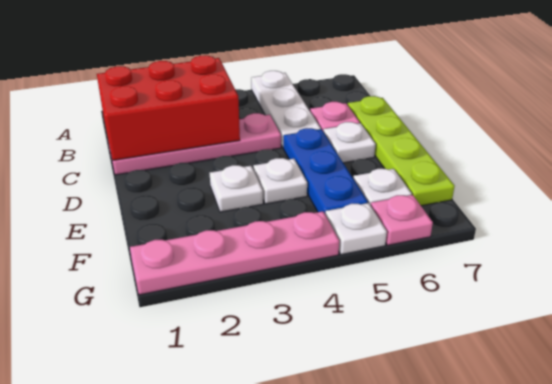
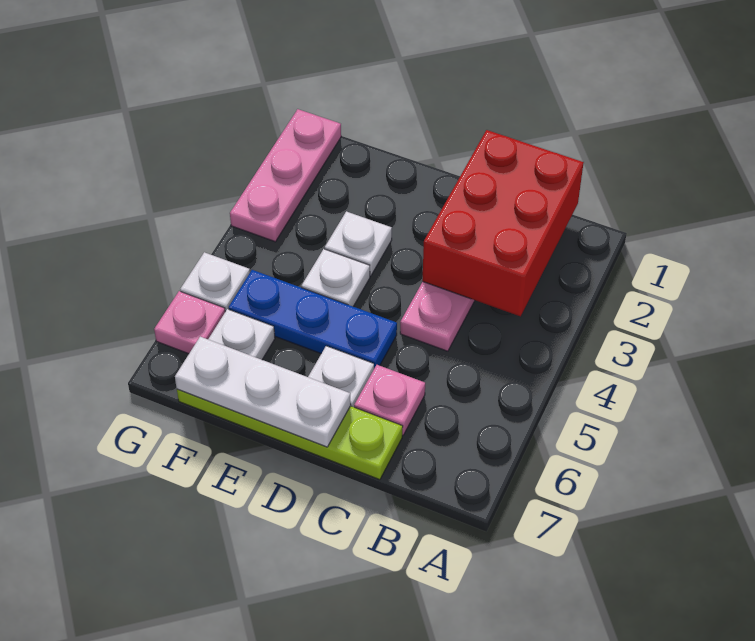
white 1x3 plate [251,71,321,147] -> white 1x3 plate moved to [175,337,351,447]
pink 1x4 plate [130,211,339,295] -> pink 1x3 plate [230,109,341,242]

